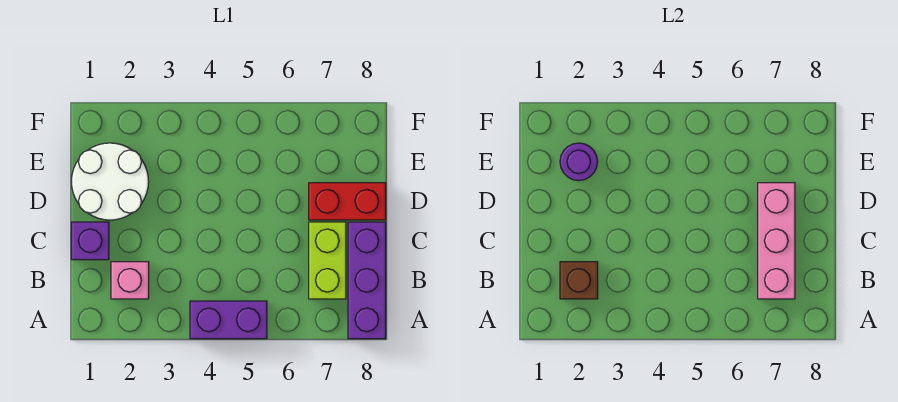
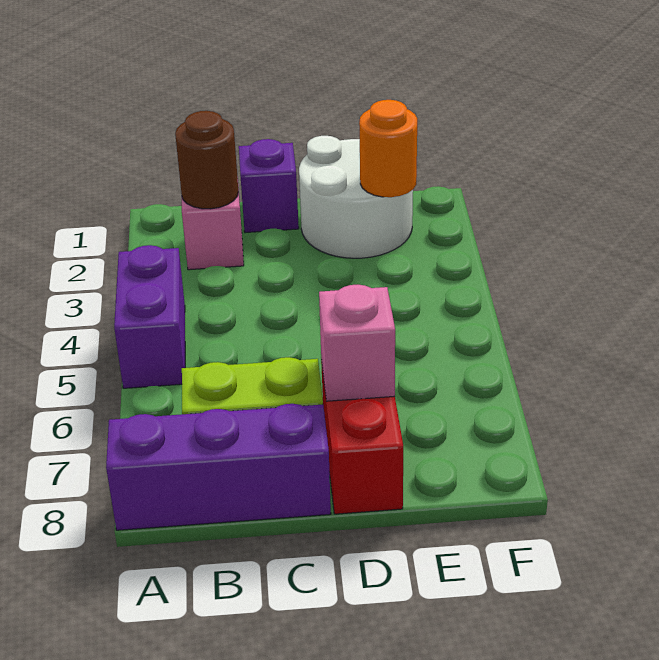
brown 1x1 brick [560,262,598,299] -> brown 1x1 round brick [175,111,238,209]
pink 1x3 brick [758,183,795,299] -> pink 1x1 brick [319,285,395,401]
purple 1x1 round brick [560,143,598,181] -> orange 1x1 round brick [359,100,417,197]

